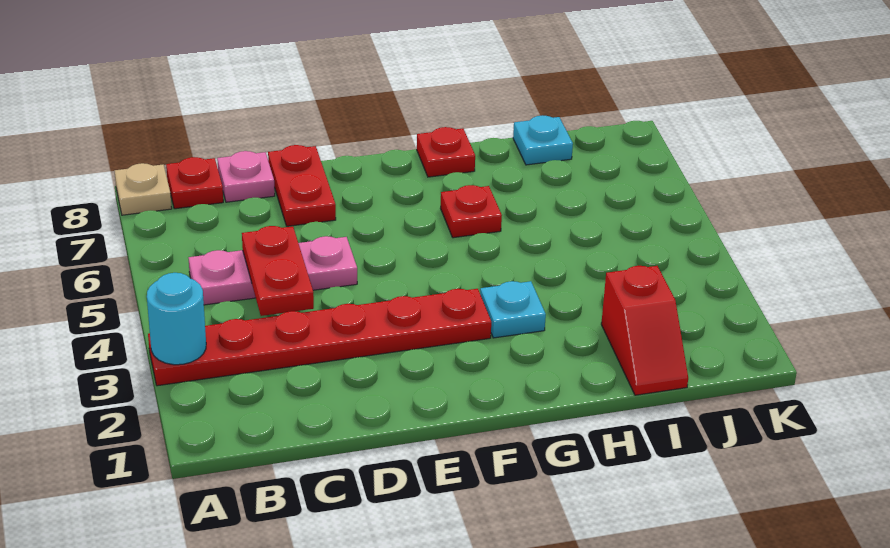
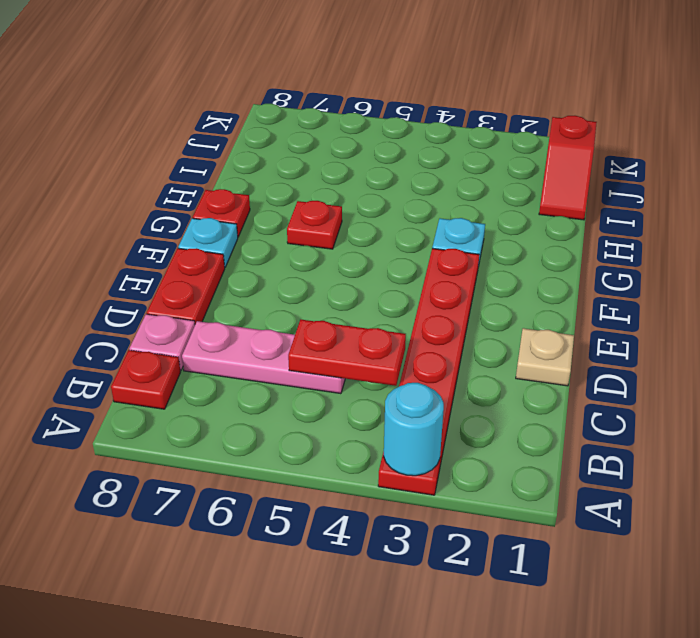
tan 1x1 plate [115,163,172,215] -> tan 1x1 plate moved to [516,328,574,386]
pink 1x3 plate [189,236,357,305] -> pink 1x3 plate turned to [182,321,345,394]
red 1x2 plate [268,145,336,226] -> red 1x2 plate turned to [147,248,225,324]
red 1x2 slope [601,266,688,395] -> red 1x2 slope turned to [539,116,597,220]
cyan 1x1 plate [513,115,573,165] -> cyan 1x1 plate moved to [178,218,238,267]

